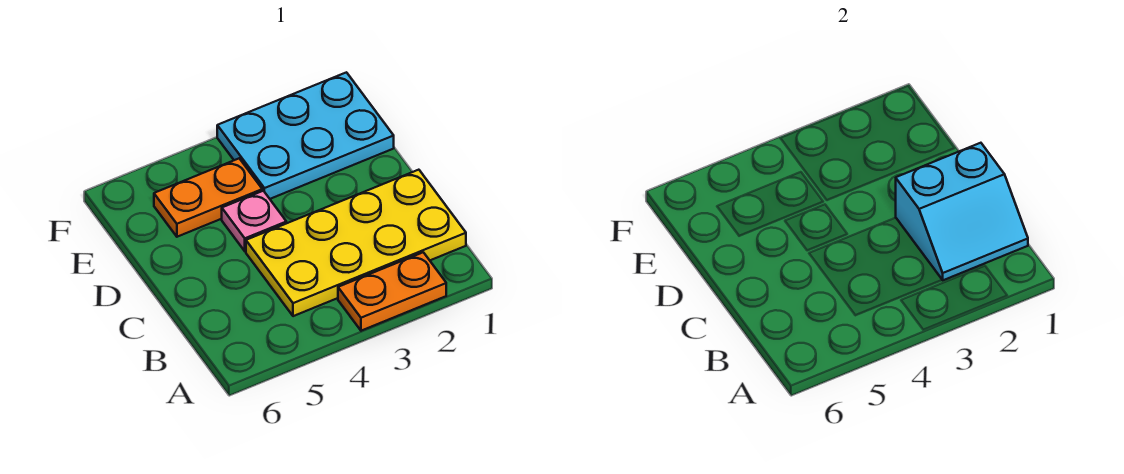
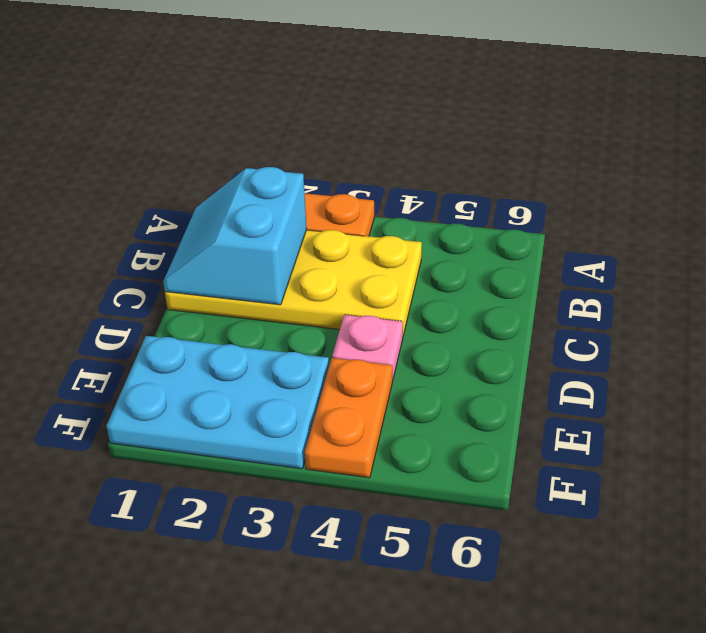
cyan 2x2 slope [896,143,1028,280] -> cyan 2x2 slope turned to [163,167,307,305]
orange 1x2 plate [154,159,262,237] -> orange 1x2 plate turned to [305,358,392,478]

